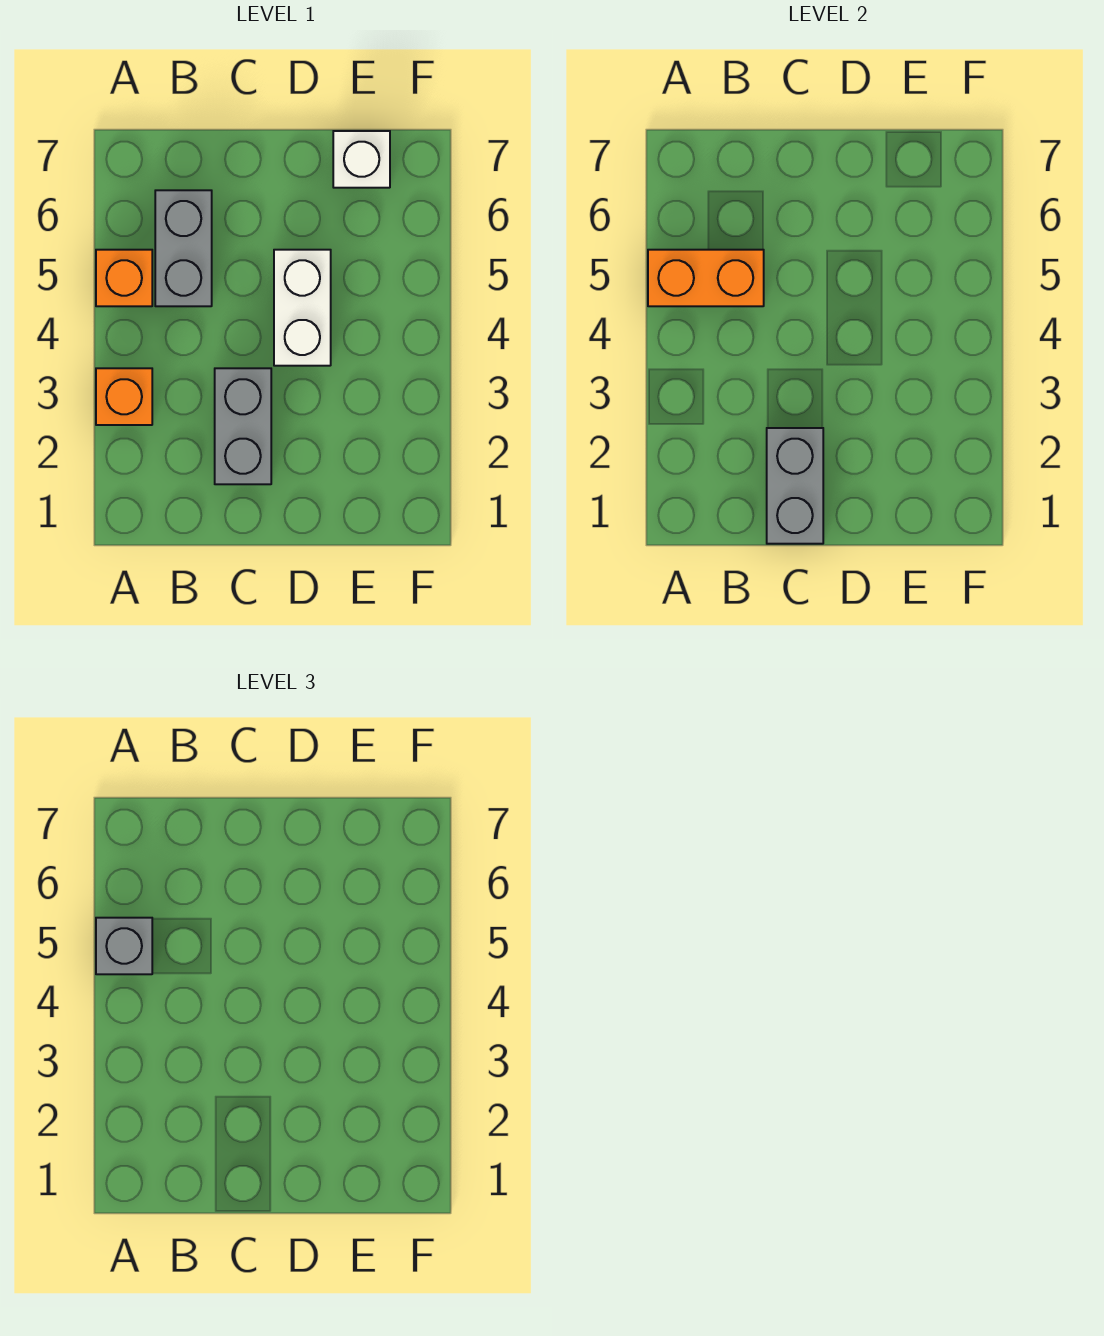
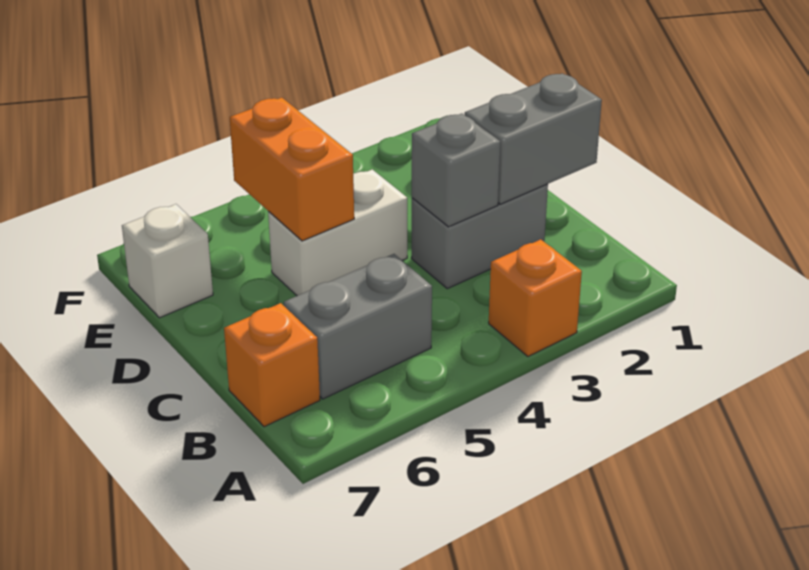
orange 1x1 brick [96,250,152,306] -> orange 1x1 brick moved to [224,303,320,427]
orange 1x2 brick [648,250,764,306] -> orange 1x2 brick moved to [230,98,354,241]
grey 1x1 brick [96,918,152,974] -> grey 1x1 brick moved to [412,114,500,227]

